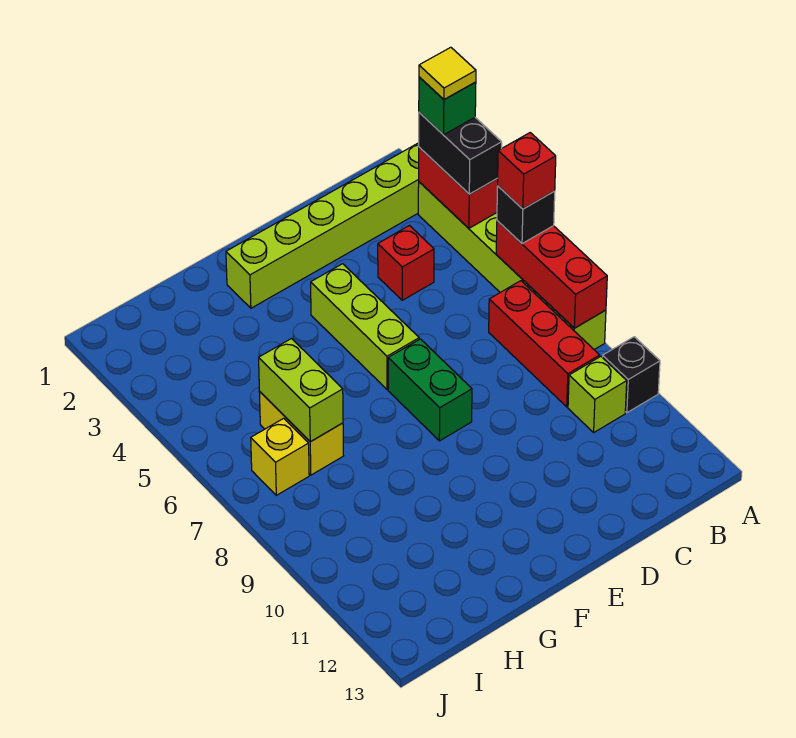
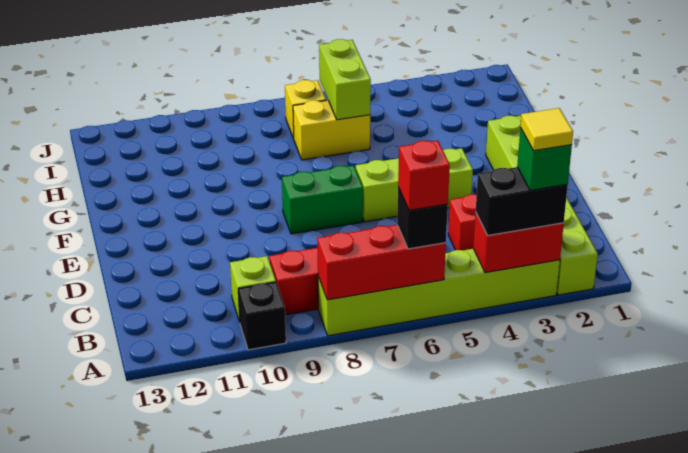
lime 1x2 brick [259,339,343,442] -> lime 1x2 brick turned to [319,39,371,120]

